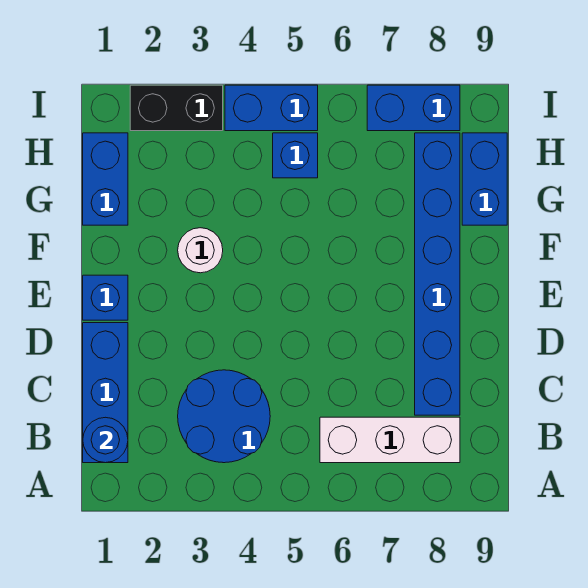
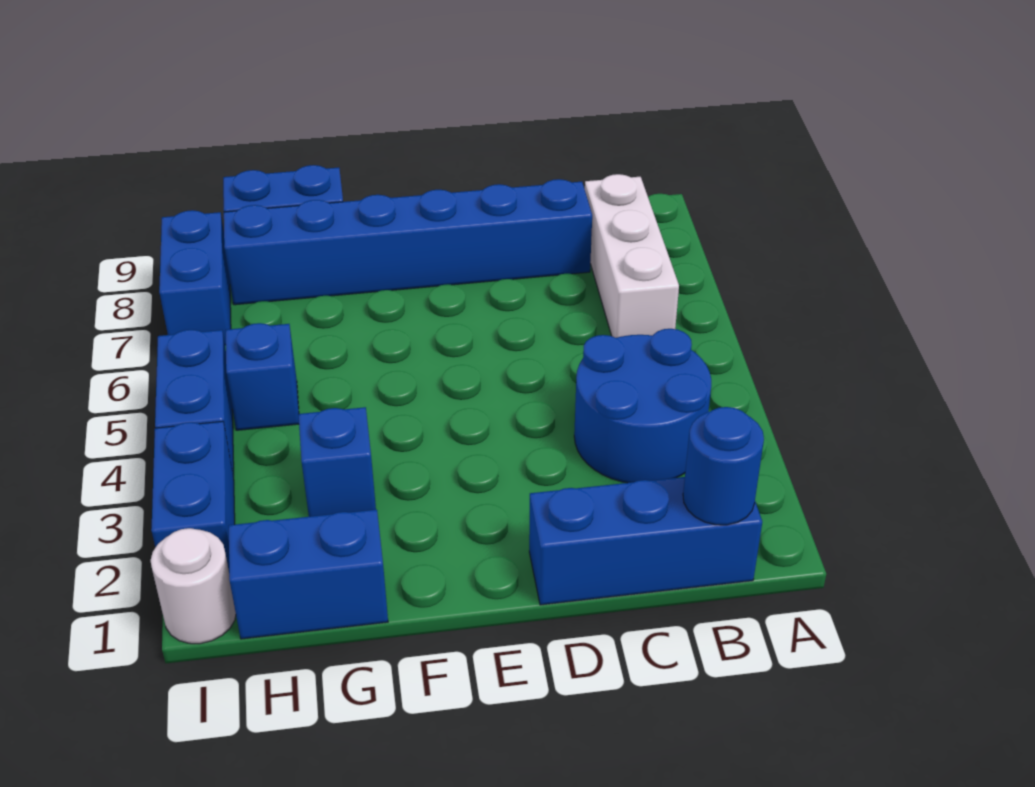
blue 1x1 brick [83,275,128,320] -> blue 1x1 brick moved to [298,407,376,517]
white 1x1 round brick [178,228,223,273] -> white 1x1 round brick moved to [151,528,236,644]
black 1x2 brick [130,85,223,131] -> blue 1x2 brick [151,421,235,570]

